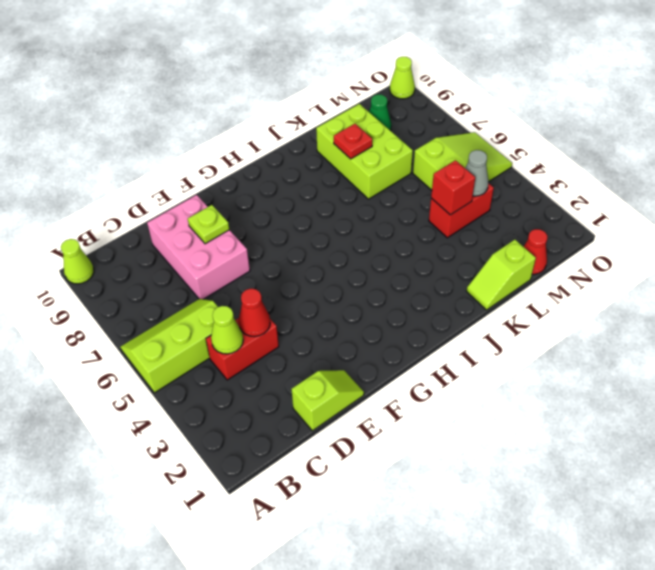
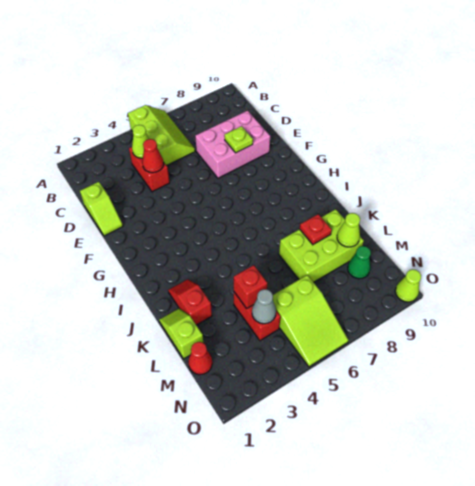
lime 1x1 cone [61,239,94,284] -> lime 1x1 cone moved to [337,213,360,247]
none -> red 1x2 slope [168,279,212,325]

